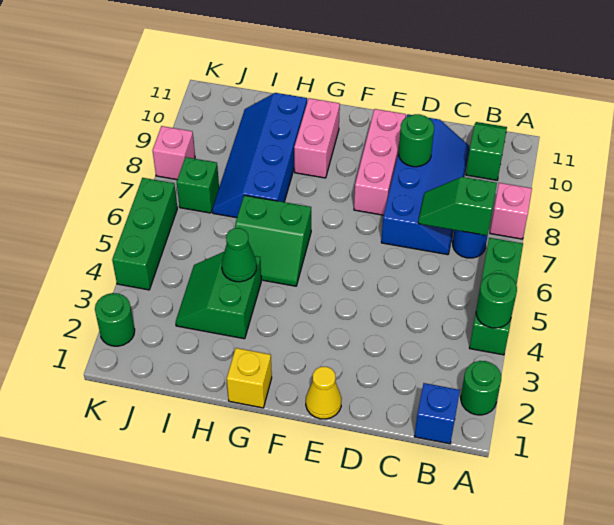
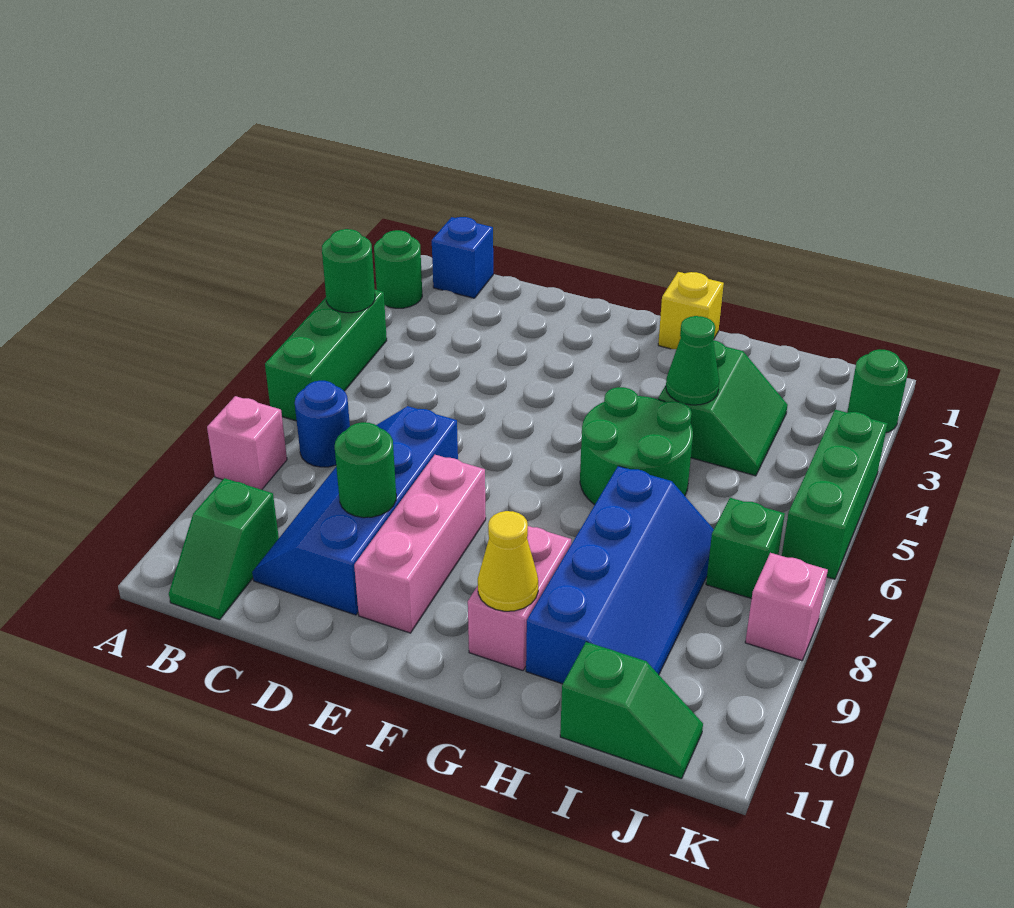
green 1x2 slope [418,177,497,236] -> green 1x2 slope moved to [560,642,703,779]
yellow 1x1 cone [306,367,342,419] -> yellow 1x1 cone moved to [478,511,538,611]
green 2x2 slope [235,195,311,286] -> green 2x2 round brick [580,387,693,505]

